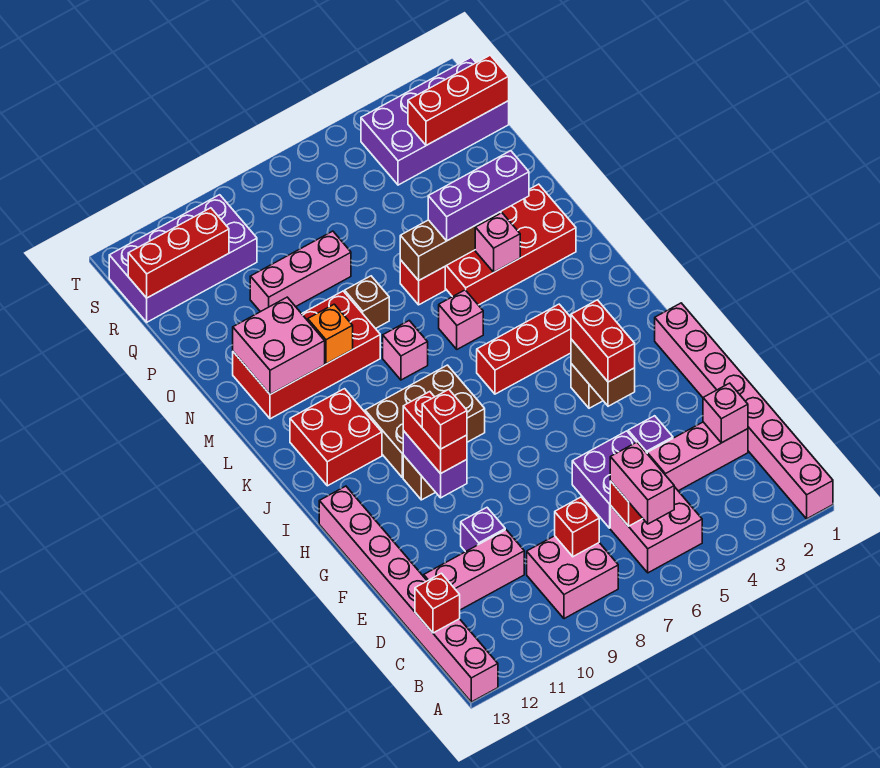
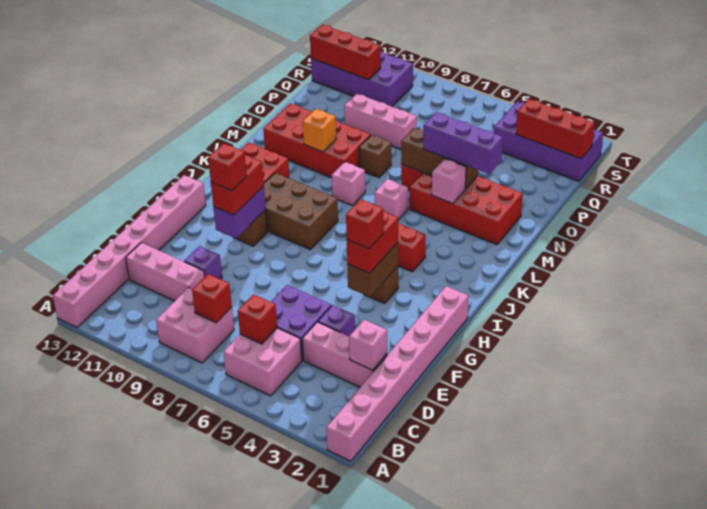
pink 1x2 brick [610,442,674,524] -> none
red 1x1 brick [415,573,460,633] -> red 1x1 brick moved to [346,199,384,249]
pink 2x2 brick [233,297,325,394] -> none

